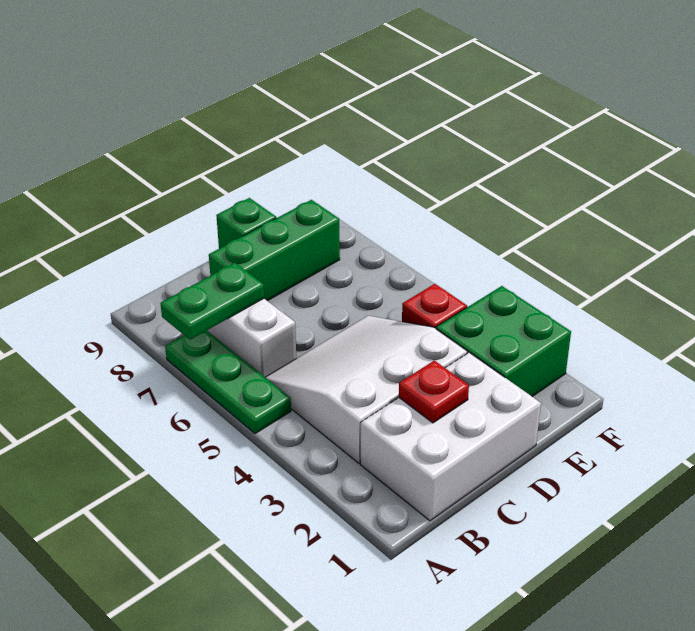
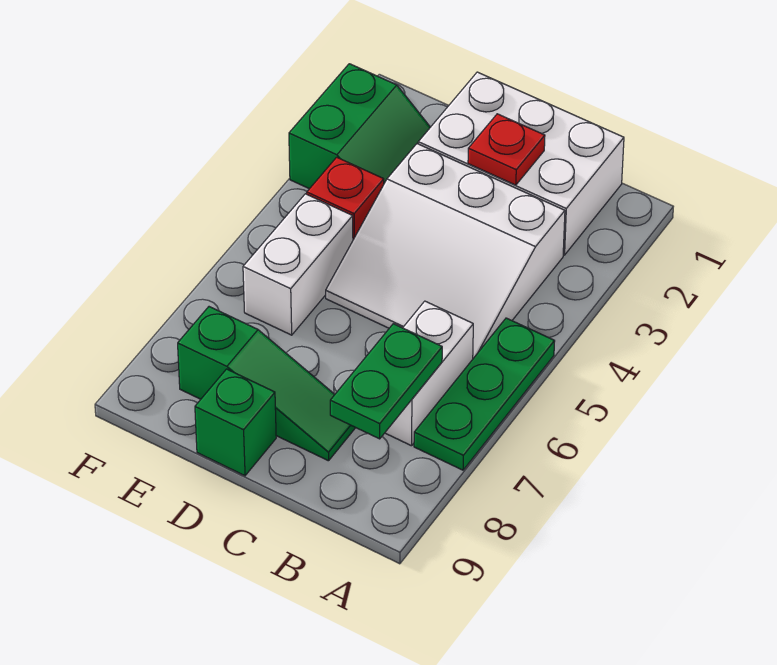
green 1x2 plate [161,263,264,340] -> green 1x2 plate turned to [330,324,442,439]
green 1x3 brick [209,200,340,301] -> green 1x3 slope [178,307,356,461]
green 2x2 brick [436,286,571,396] -> green 2x2 slope [289,64,430,189]
none -> white 1x2 brick [243,194,353,335]

